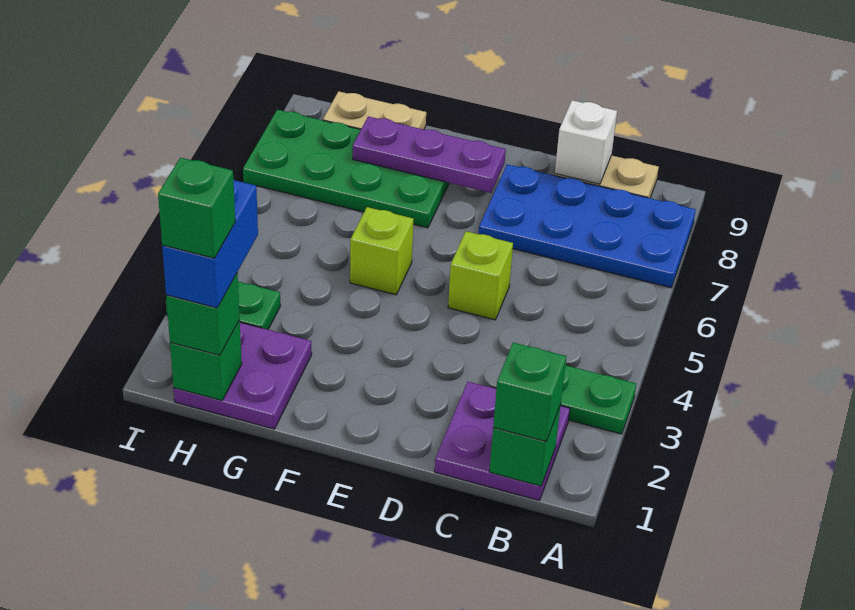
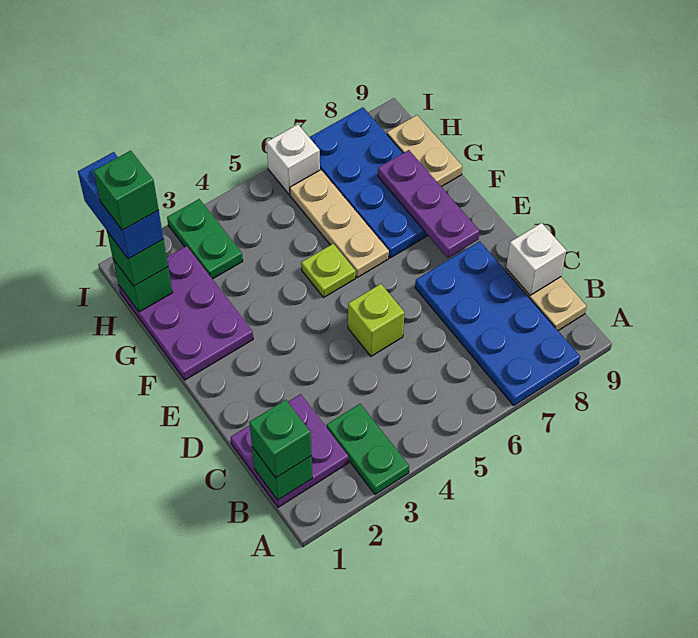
lime 1x1 brick [350,207,414,295] -> lime 1x1 plate [301,244,356,297]
none -> tan 1x3 plate [290,170,389,278]
green 2x4 plate [243,110,449,228] -> blue 2x4 plate [309,107,428,258]
purple 2x2 plate [174,322,312,429] -> purple 2x3 plate [119,246,253,380]
blue 1x2 brick [162,180,258,308] -> blue 1x2 brick turned to [78,152,164,259]
none -> white 1x1 brick [266,125,320,194]

